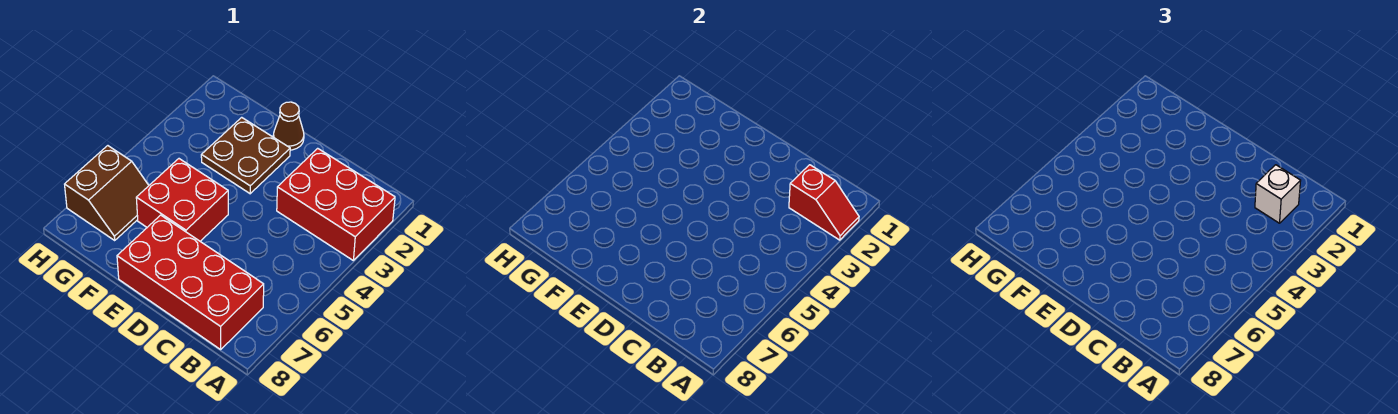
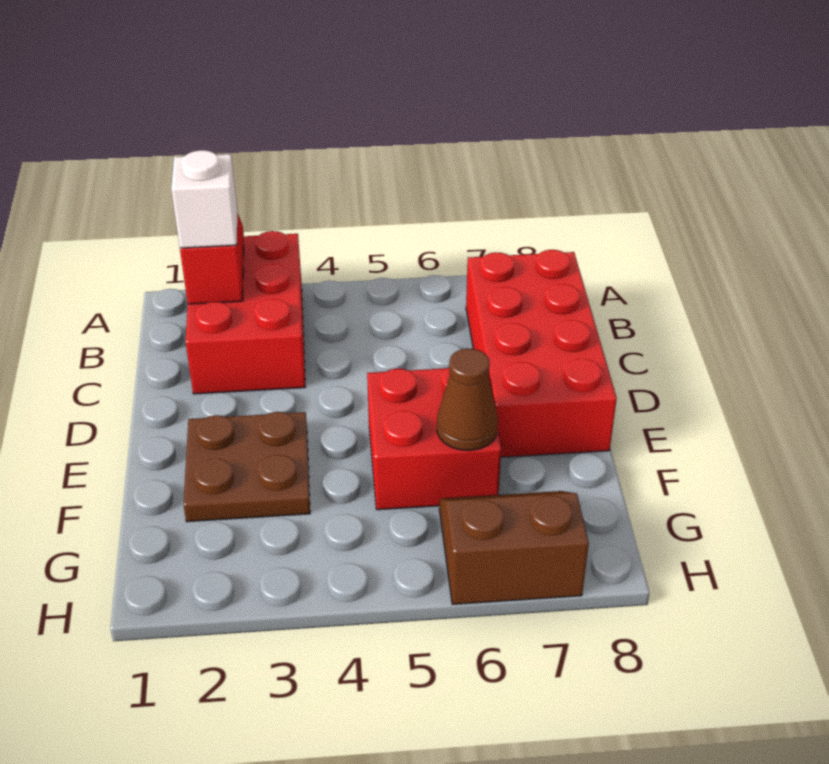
brown 1x1 cone [273,102,304,150] -> brown 1x1 cone moved to [437,349,498,451]

